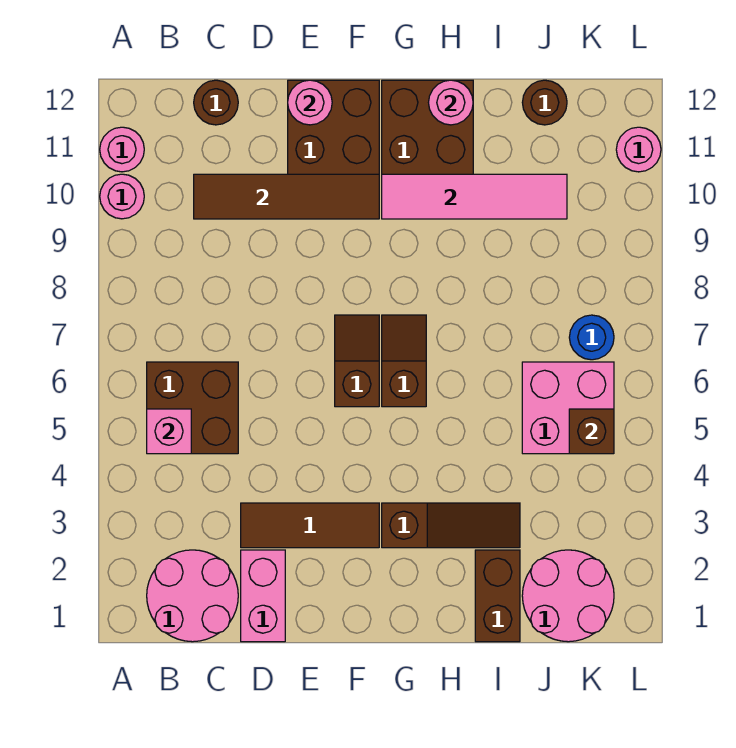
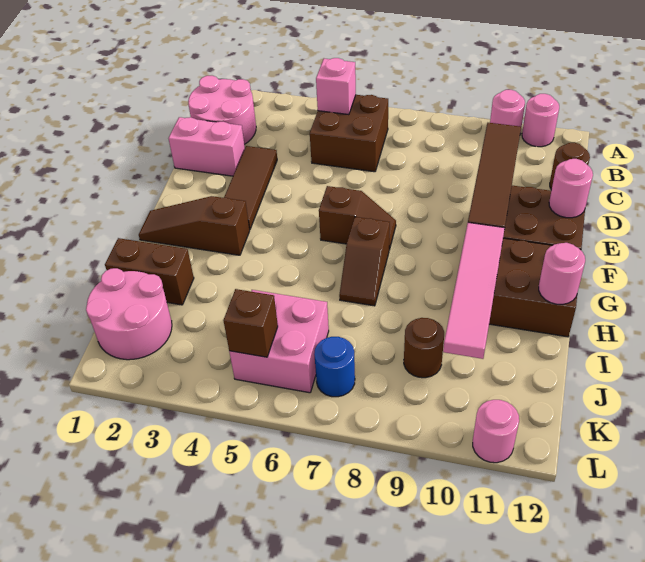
brown 1x3 slope [382,503,520,548] -> brown 1x3 slope turned to [139,196,250,255]
brown 1x2 slope [382,315,426,407] -> brown 1x2 slope turned to [339,217,390,306]
brown 1x1 round brick [522,80,567,125] -> brown 1x1 round brick moved to [404,318,444,378]

